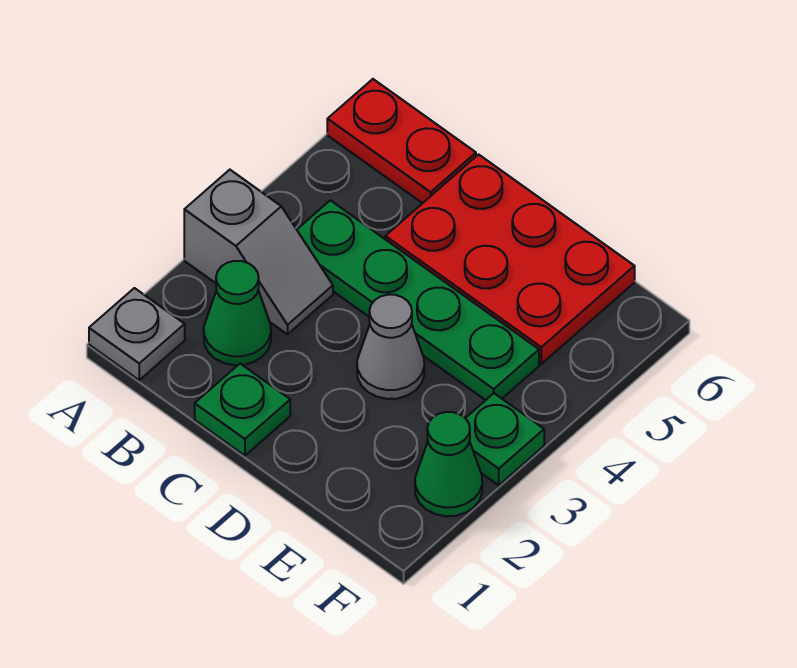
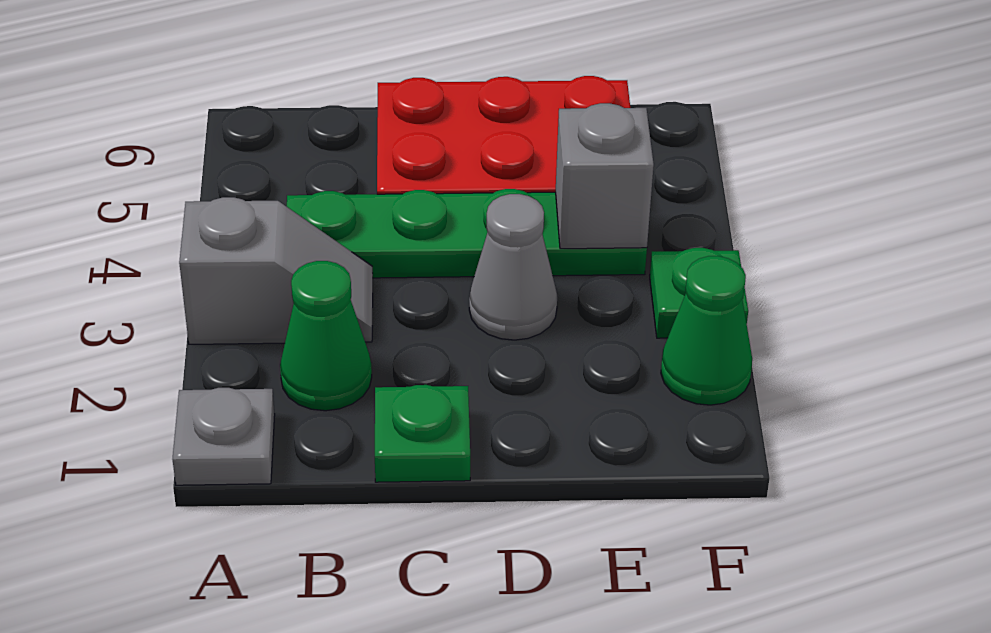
red 1x2 plate [327,79,476,203] -> none
none -> grey 1x1 brick [556,103,654,249]

